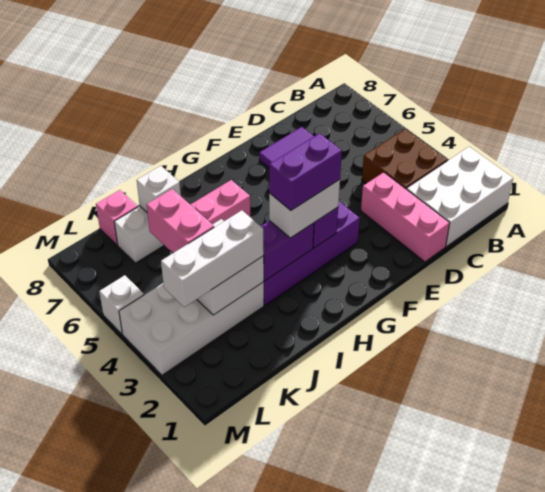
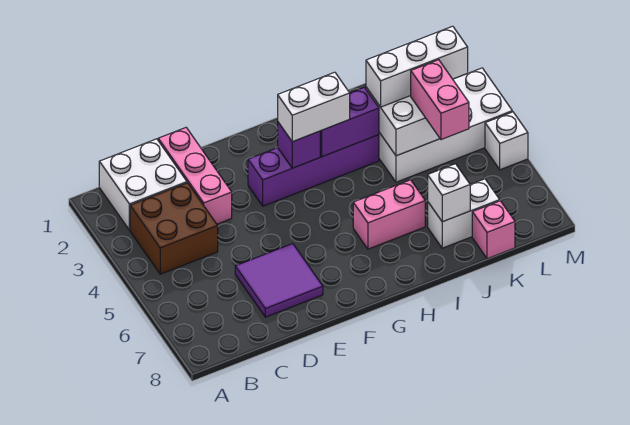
white 2x3 brick [407,147,513,246] -> white 2x2 brick [99,139,187,230]
purple 1x2 brick [269,133,342,210] -> none

